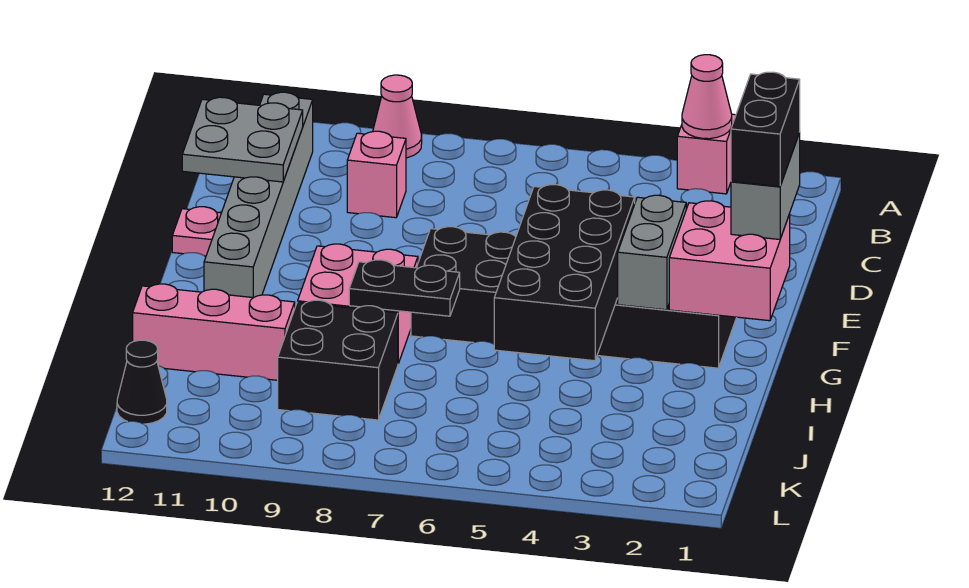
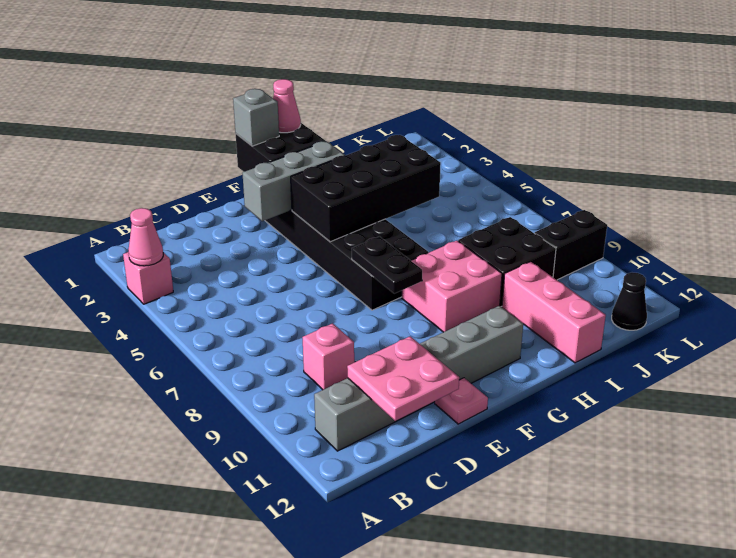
pink 1x1 cone [373,75,422,158] -> pink 1x1 cone moved to [273,79,301,133]
grey 2x2 plate [182,97,303,182] -> pink 2x2 plate [347,336,459,421]
grey 1x2 brick [731,133,800,240] -> grey 1x1 brick [233,89,279,146]
black 1x2 brick [731,72,800,187] -> black 1x2 brick moved to [535,210,607,280]
pink 2x2 brick [669,201,790,321] -> black 2x2 brick [236,123,326,172]
grey 1x2 brick [618,195,686,310] -> grey 1x3 brick [242,141,345,221]
black 1x2 plate [349,260,460,316] -> black 1x2 plate moved to [352,236,422,294]

